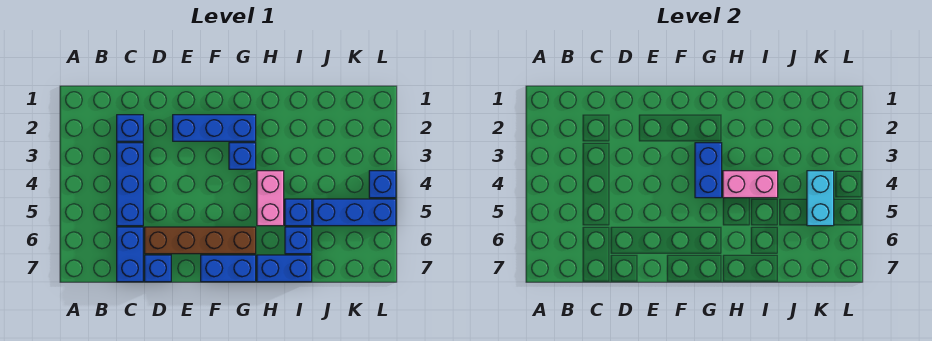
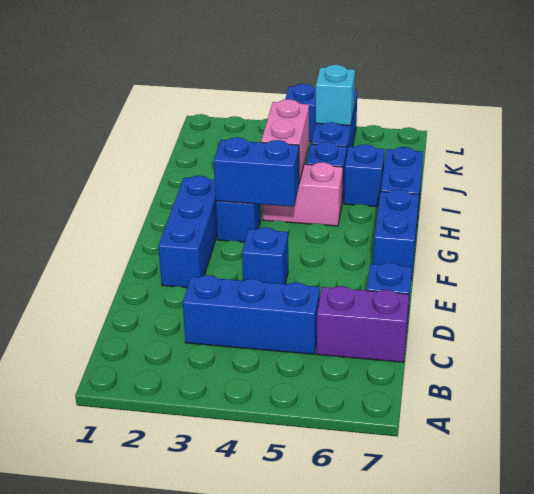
blue 1x1 brick [117,115,143,141] -> blue 1x1 brick moved to [242,227,288,284]
blue 1x2 brick [117,227,143,282] -> purple 1x2 brick [316,286,409,362]
brown 1x4 brick [145,227,256,254] -> none
cyan 1x2 brick [807,171,834,226] -> cyan 1x1 brick [316,65,355,126]

